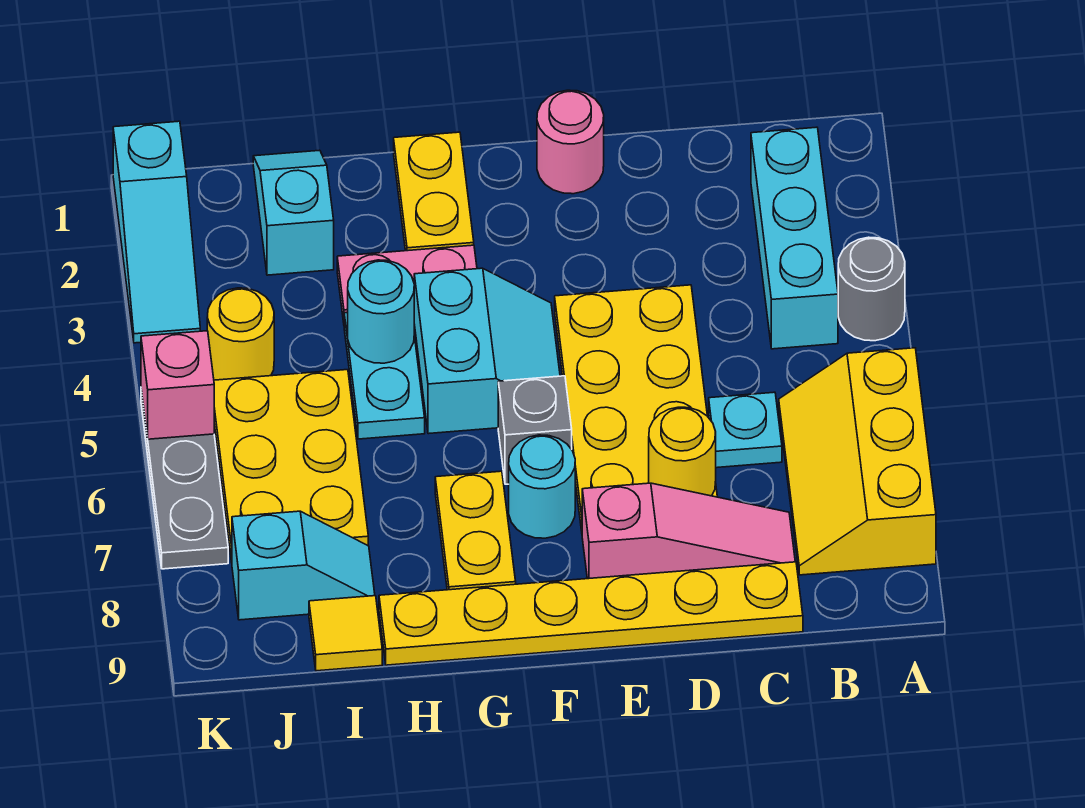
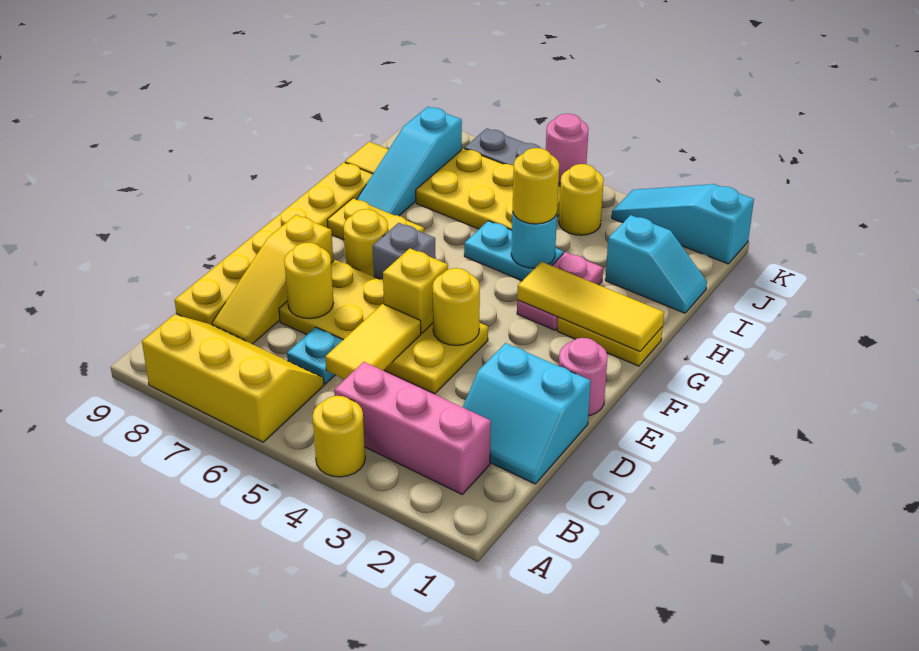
grey 1x1 round brick [838,237,905,341] -> yellow 1x1 round brick [313,396,365,477]
cyan 1x3 brick [751,127,838,349] -> pink 1x3 brick [334,362,491,494]
none -> yellow 1x2 tile [325,304,421,379]
pink 1x3 slope [582,483,795,579] -> yellow 1x3 slope [212,215,333,344]
none -> yellow 1x1 round brick [433,268,480,345]
none -> yellow 1x1 brick [383,248,448,333]
cyan 2x2 slope [414,268,560,434] -> cyan 2x2 slope moved to [463,343,591,484]
cyan 1x1 round brick [509,435,575,538] -> yellow 1x1 round brick [344,209,388,276]
none -> yellow 1x3 tile [517,262,664,352]
none -> yellow 1x1 round brick [513,148,559,224]
cyan 1x2 slope [232,511,375,620] -> cyan 1x3 slope [357,107,462,216]
pink 1x1 brick [141,331,214,439] -> pink 1x1 round brick [546,114,589,183]

